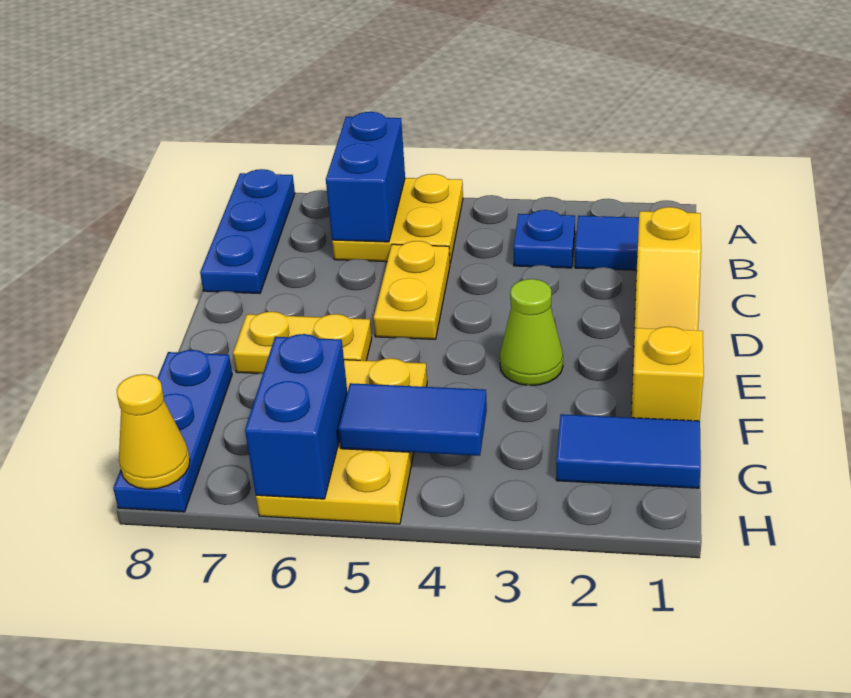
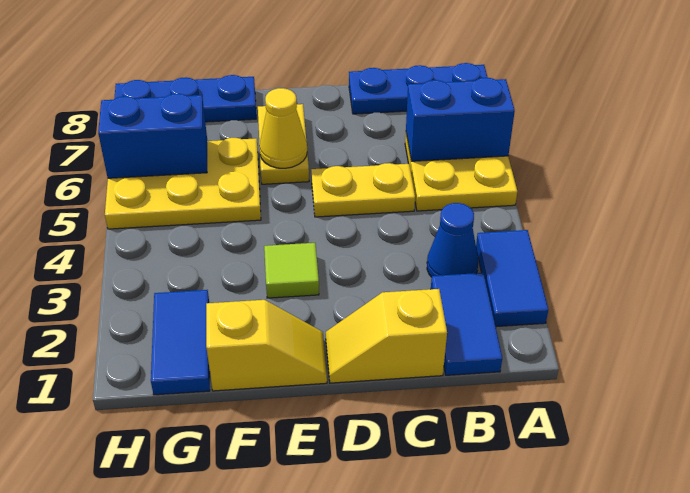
blue 1x1 plate [513,210,575,268] -> blue 1x1 cone [427,203,478,277]
lime 1x1 cone [500,279,563,386] -> lime 1x1 tile [264,243,319,298]
blue 1x2 tile [338,383,487,456] -> blue 1x2 tile moved to [476,230,549,327]
yellow 1x1 cone [117,374,190,489] -> yellow 1x1 cone moved to [259,88,307,168]

